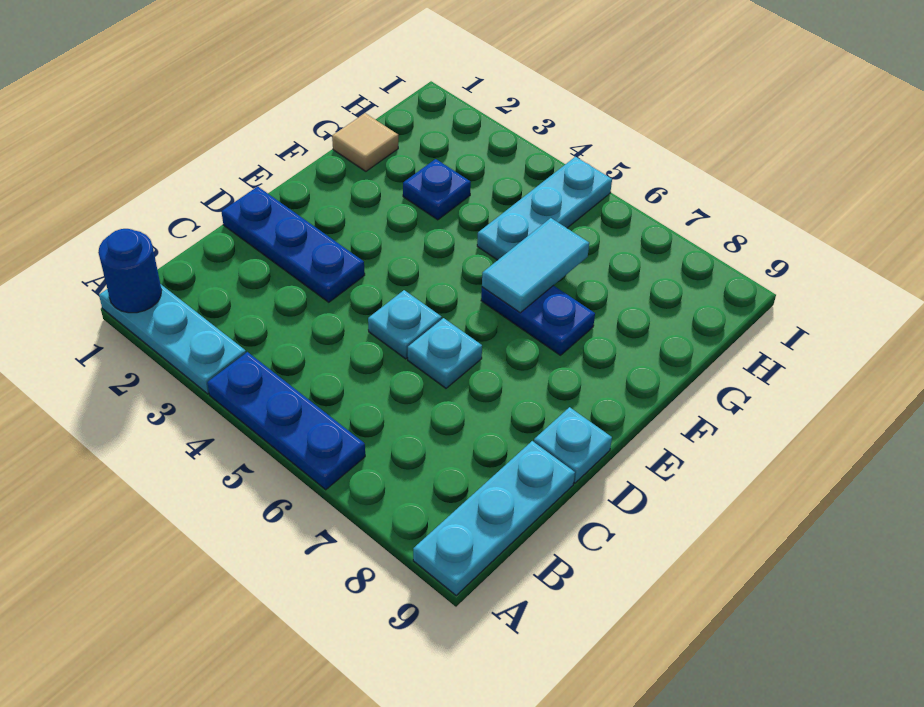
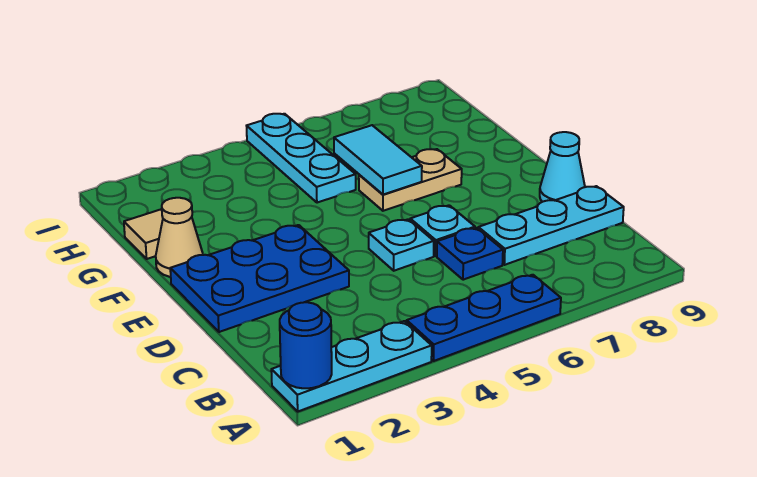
cyan 1x3 plate [413,441,575,595] -> cyan 1x3 plate turned to [478,186,624,265]
blue 1x3 plate [221,186,365,302] -> blue 2x3 plate [170,225,349,332]
cyan 1x1 plate [534,407,612,483] -> cyan 1x1 cone [540,132,585,202]
none -> tan 1x1 cone [156,198,203,277]
blue 1x2 plate [481,285,595,355] -> tan 1x2 plate [359,149,462,211]
blue 1x1 plate [403,159,471,220] -> blue 1x1 plate moved to [437,228,503,280]

